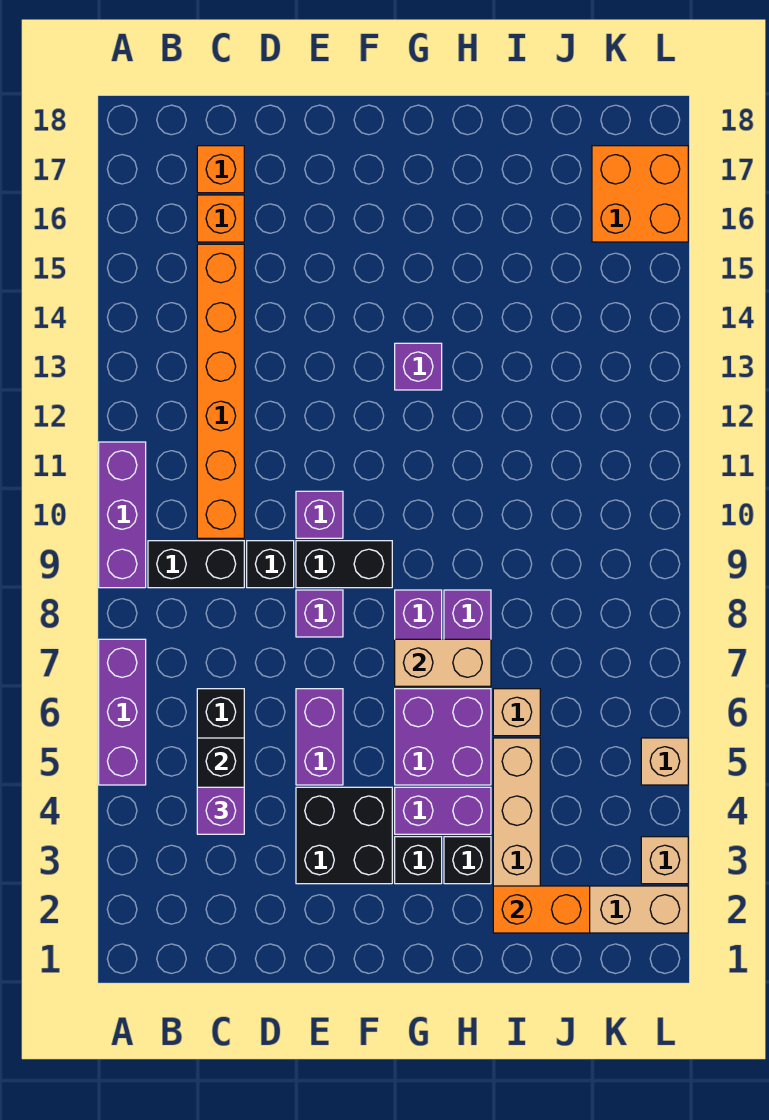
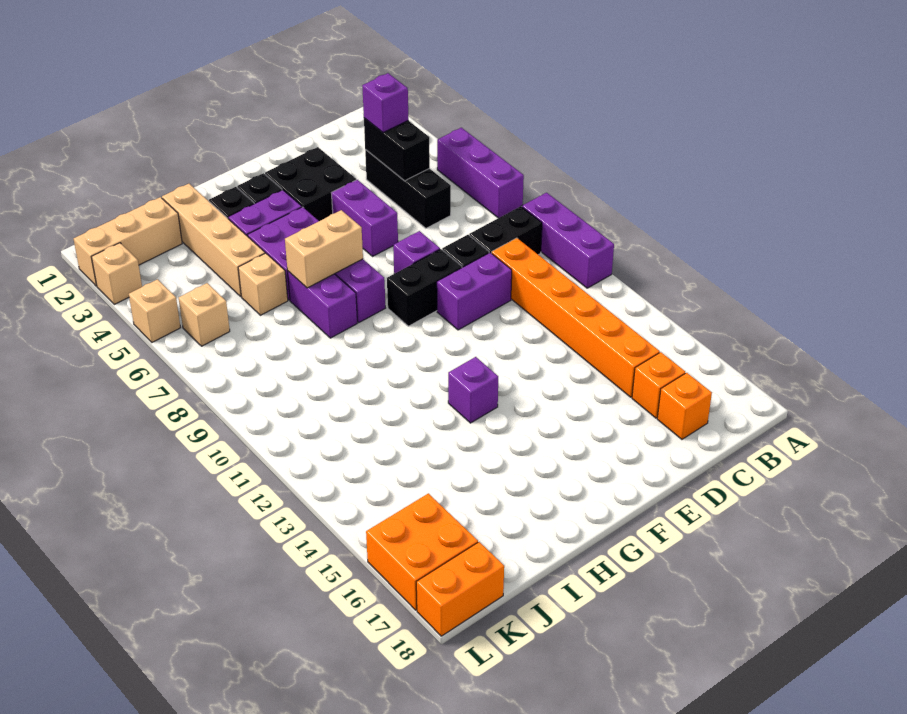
purple 1x1 brick [296,491,343,538] -> purple 1x2 brick [437,253,512,330]
orange 1x2 brick [493,886,590,933] -> orange 1x2 brick moved to [416,542,504,636]
none -> tan 1x1 brick [179,283,230,346]

